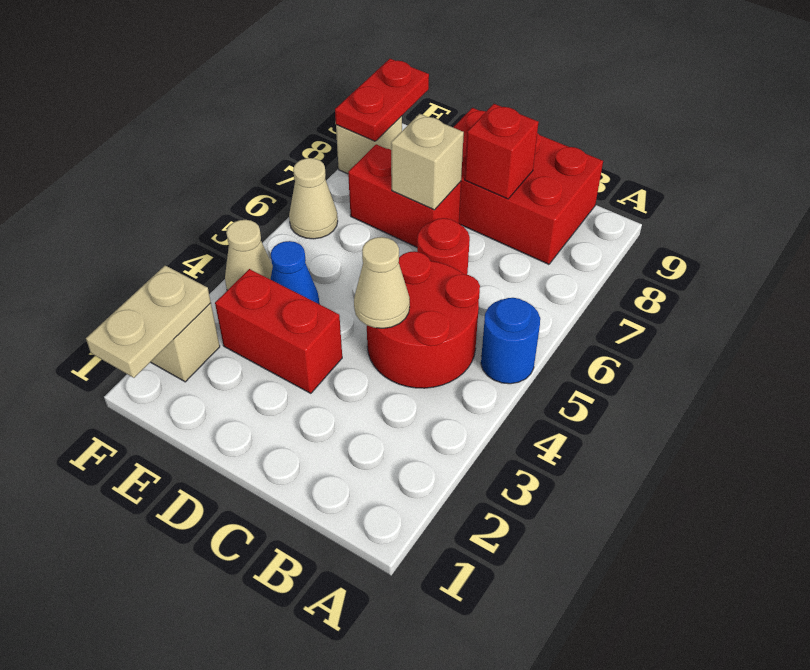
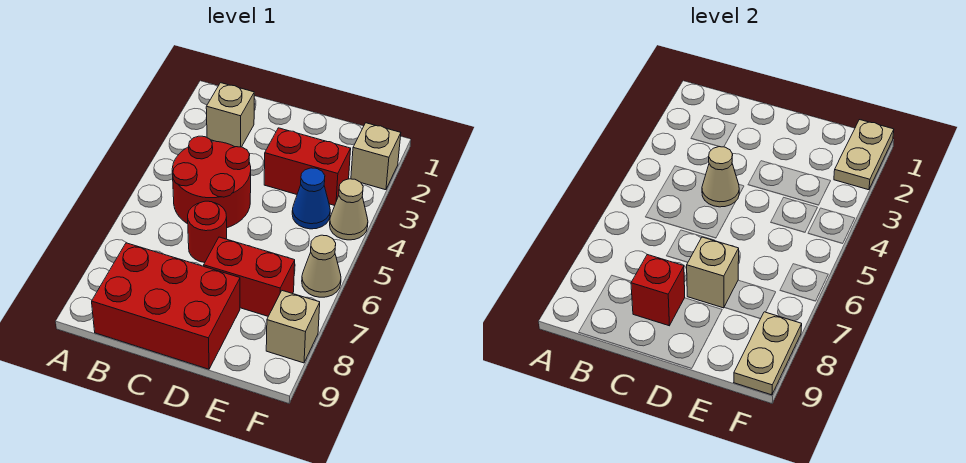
blue 1x1 round brick [481,298,540,384] -> none
none -> tan 1x1 brick [206,83,254,147]
red 1x2 plate [335,59,429,141] -> tan 1x2 plate [734,312,802,395]

